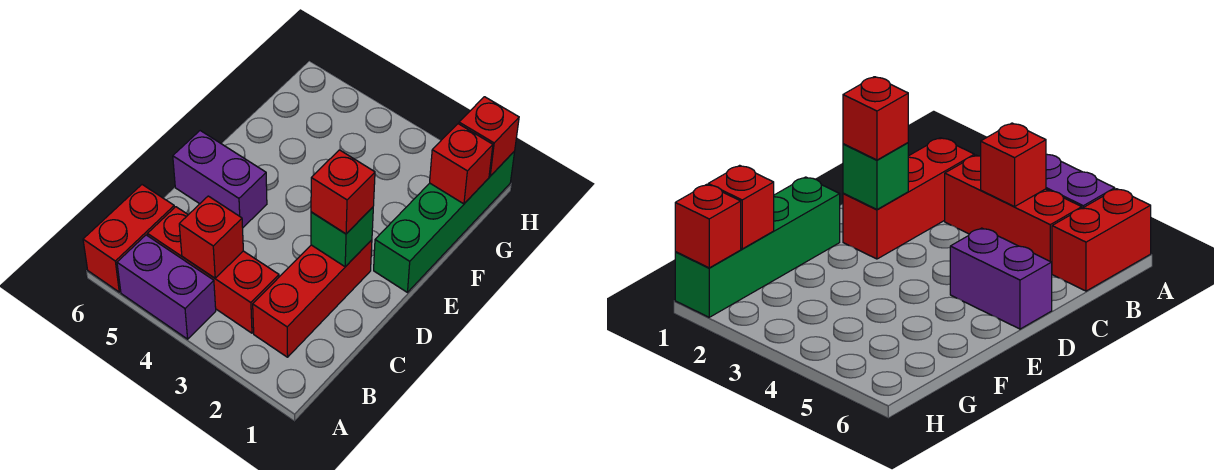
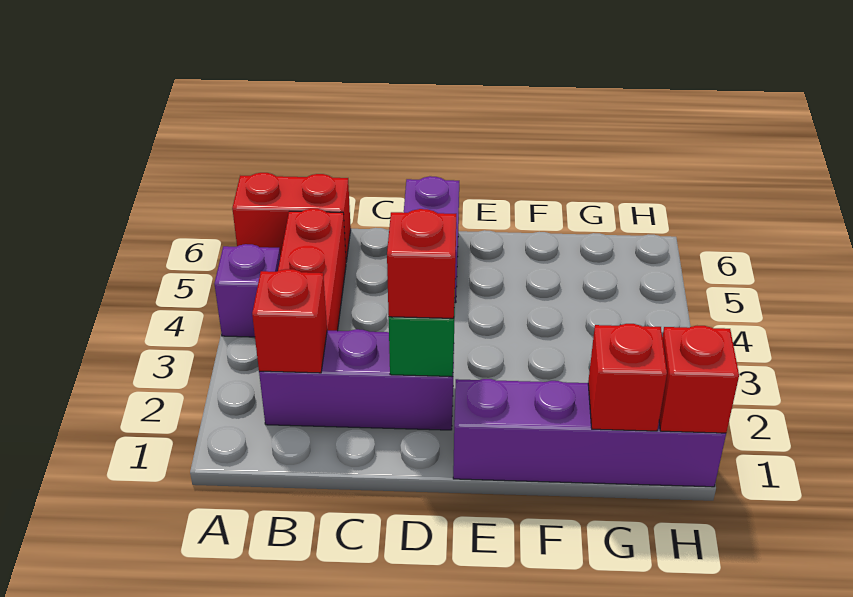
purple 1x2 brick [117,235,216,339] -> purple 1x1 brick [214,244,280,337]
red 1x3 brick [253,240,372,357] -> purple 1x3 brick [259,329,454,430]
red 1x1 brick [179,196,243,278] -> red 1x1 brick moved to [252,269,327,373]
green 1x4 brick [374,151,515,292] -> purple 1x4 brick [453,379,726,487]

